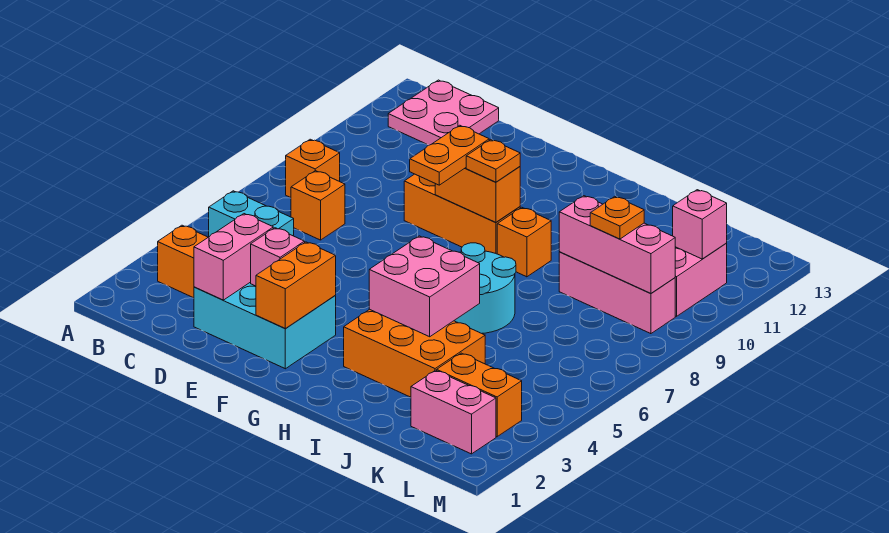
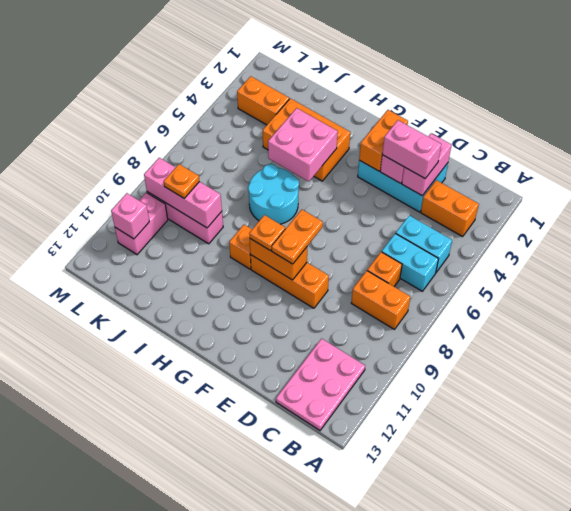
none -> cyan 1x2 brick [382,233,438,291]
orange 1x1 brick [286,139,340,198] -> orange 1x2 brick [351,271,410,329]
pink 2x2 plate [388,80,499,145] -> pink 2x3 plate [276,339,365,430]
pink 1x2 brick [411,370,496,454] -> pink 1x2 brick moved to [382,120,441,178]

